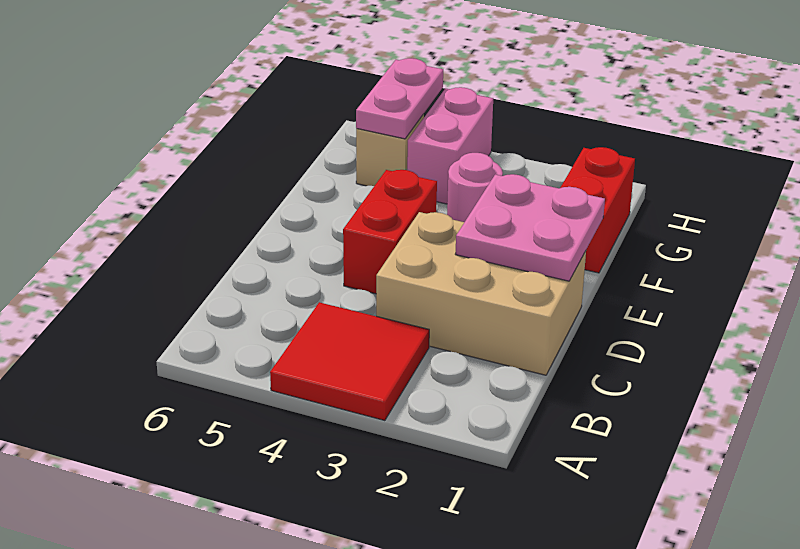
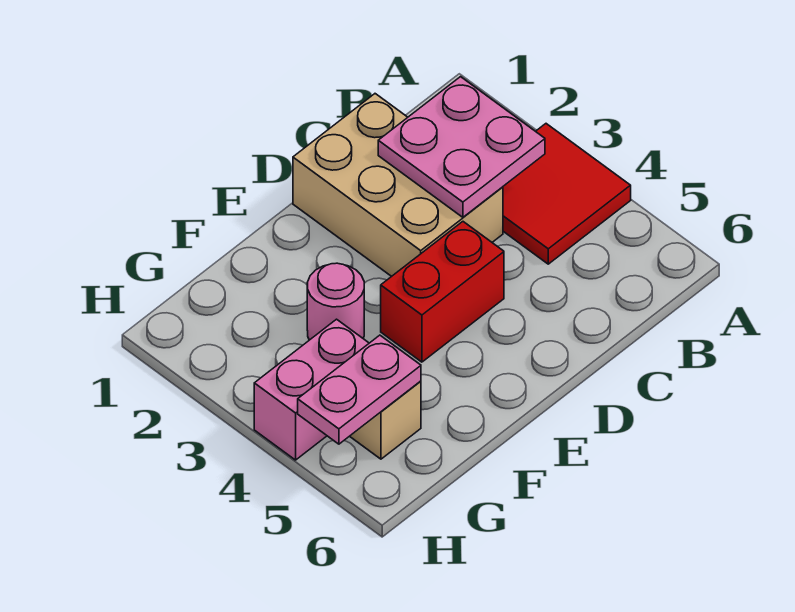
pink 2x2 plate [456,174,605,281] -> pink 2x2 plate moved to [378,77,545,217]
red 1x2 brick [560,147,635,273] -> none

